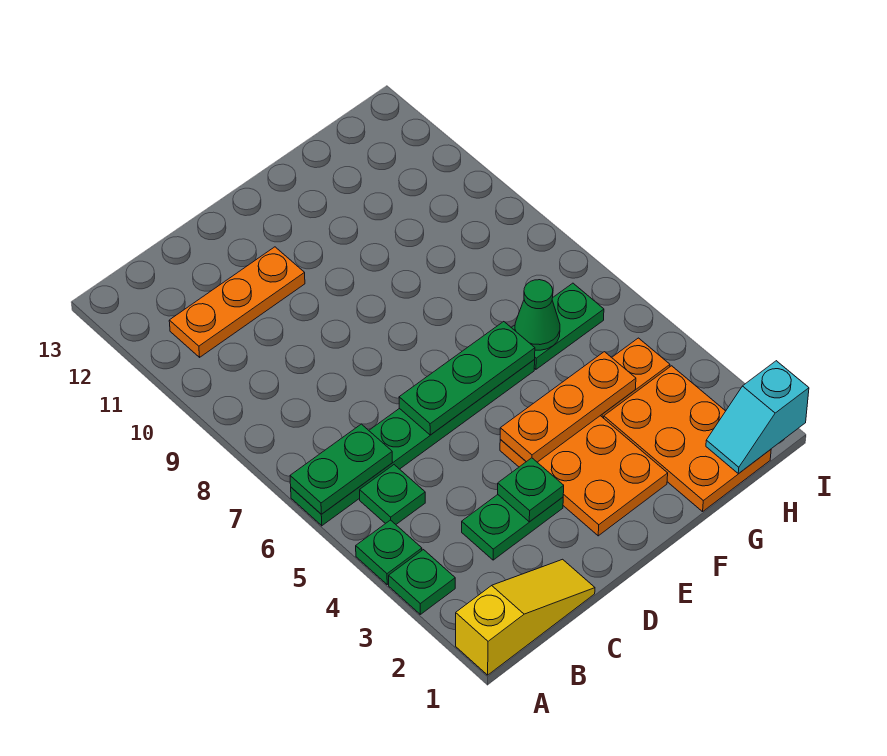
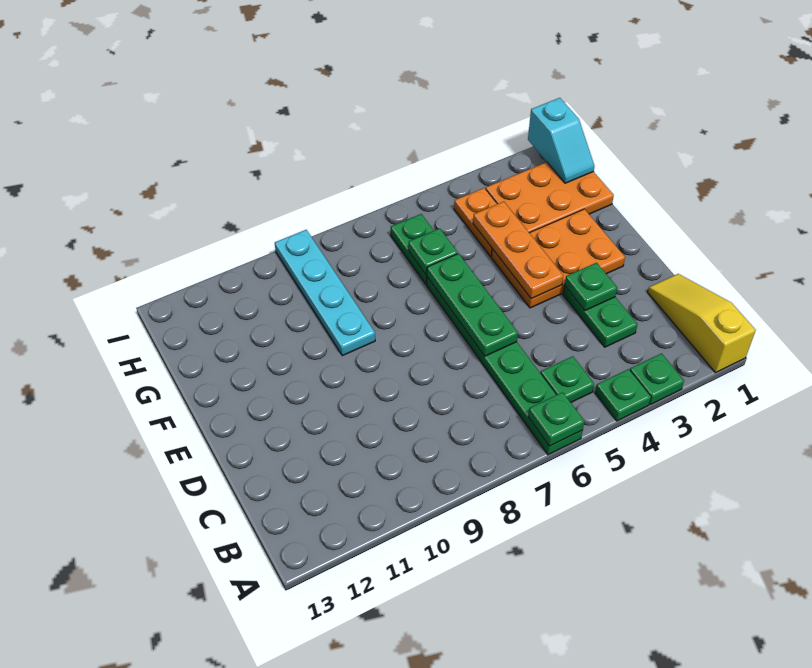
green 1x2 plate [290,424,393,514] -> green 1x1 plate [528,392,584,446]
orange 1x3 plate [169,247,305,357] -> none
none -> cyan 1x4 plate [275,230,375,356]
green 1x1 cone [515,280,560,350] -> green 1x1 plate [408,228,458,275]

